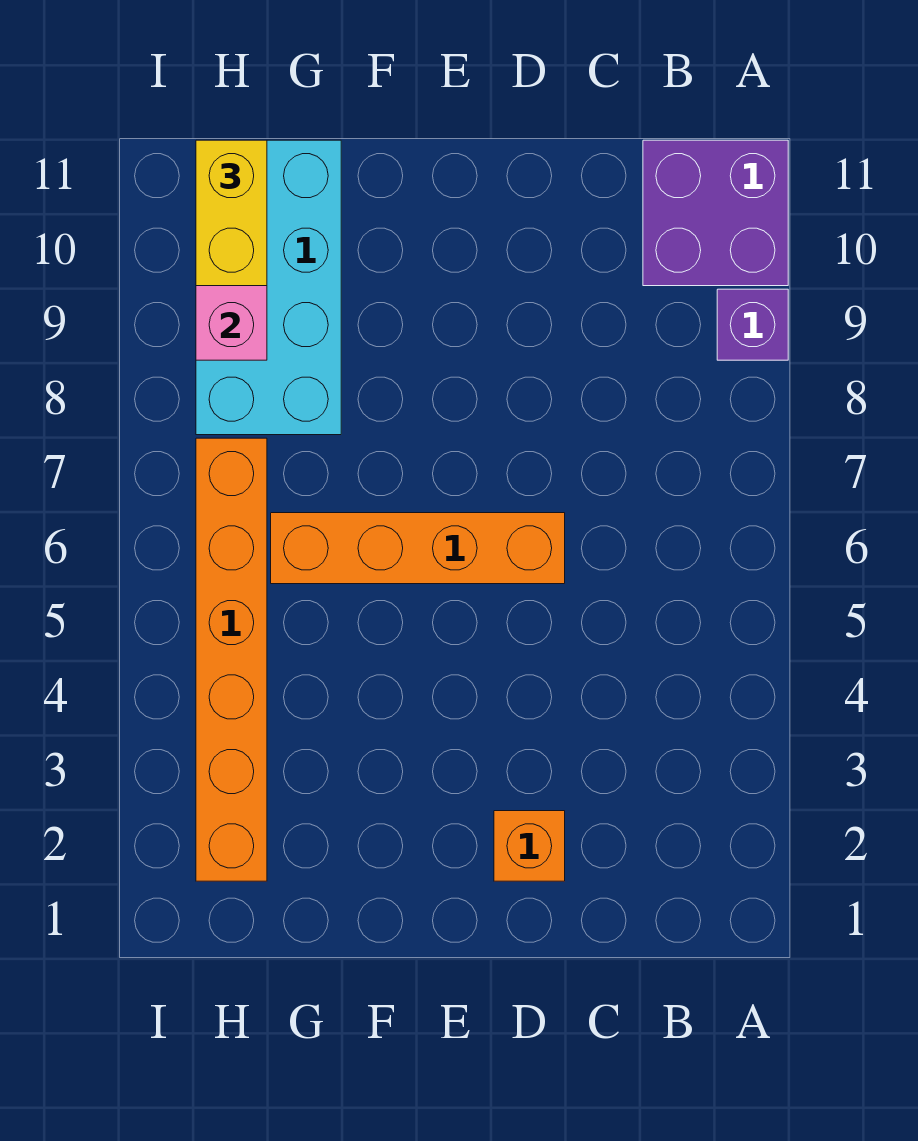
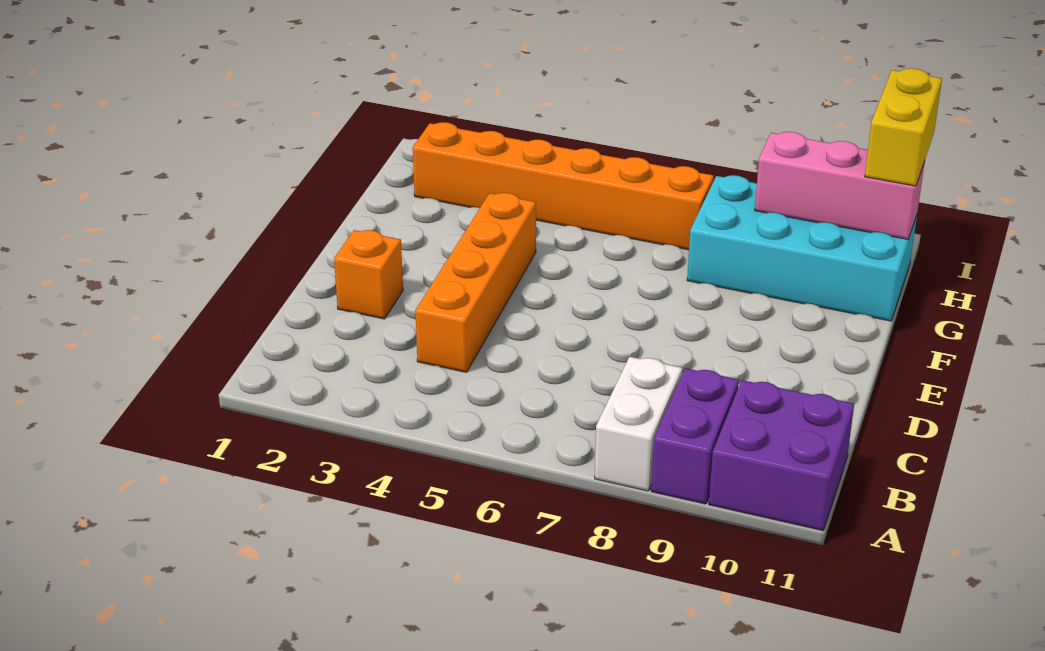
none -> white 1x2 brick [595,357,682,491]
purple 1x1 brick [717,289,788,360] -> purple 1x2 brick [651,368,739,504]
orange 1x4 brick [271,513,565,584] -> orange 1x4 brick moved to [415,193,536,372]
yellow 1x2 brick [196,140,267,286] -> yellow 1x2 brick turned to [865,68,942,186]

